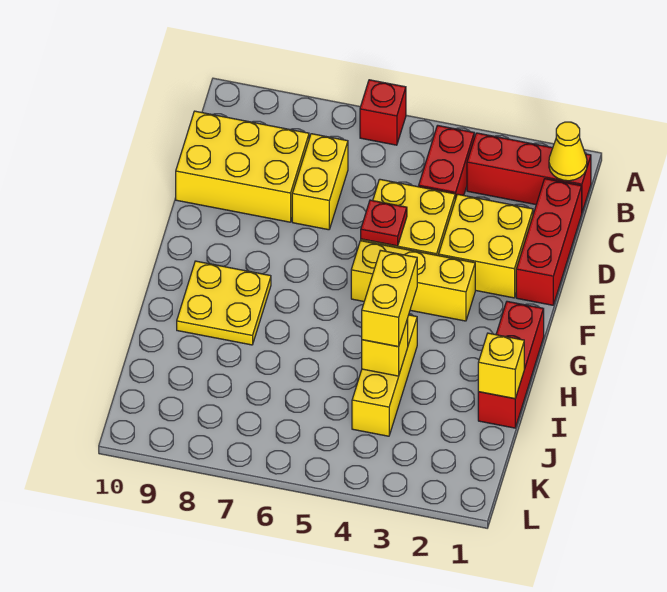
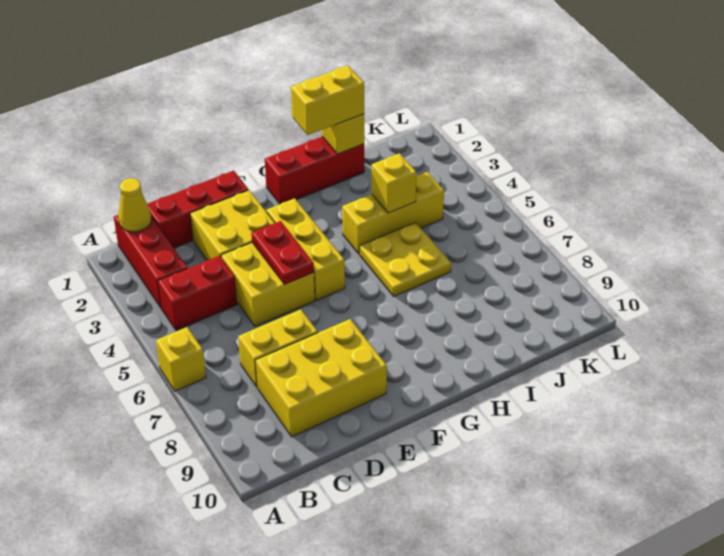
red 1x1 brick [360,80,406,145] -> yellow 1x1 brick [156,327,206,391]
yellow 2x3 brick [176,111,309,222] -> yellow 2x3 brick turned to [255,319,387,437]
red 1x1 plate [361,200,407,246] -> red 1x2 plate [251,221,314,284]
yellow 2x2 plate [177,261,271,345] -> yellow 2x2 plate moved to [360,223,451,296]
yellow 1x2 brick [362,250,417,347] -> yellow 1x2 brick moved to [291,66,364,135]

